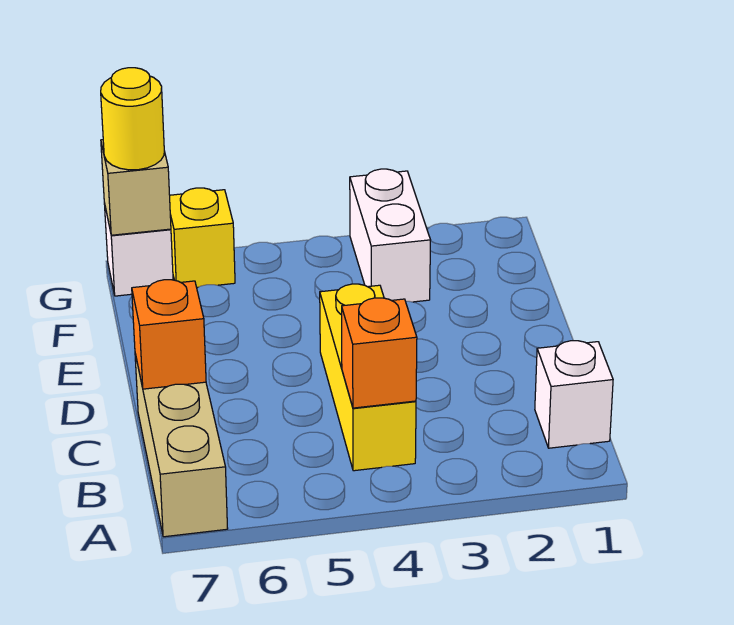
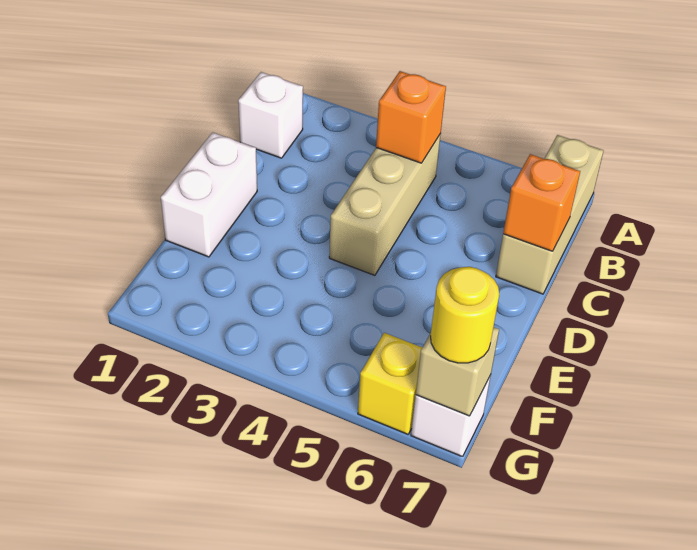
yellow 1x3 brick [320,284,416,471] -> tan 1x3 brick [329,134,441,275]
white 1x2 brick [350,169,431,302] -> white 1x2 brick moved to [161,132,257,257]

